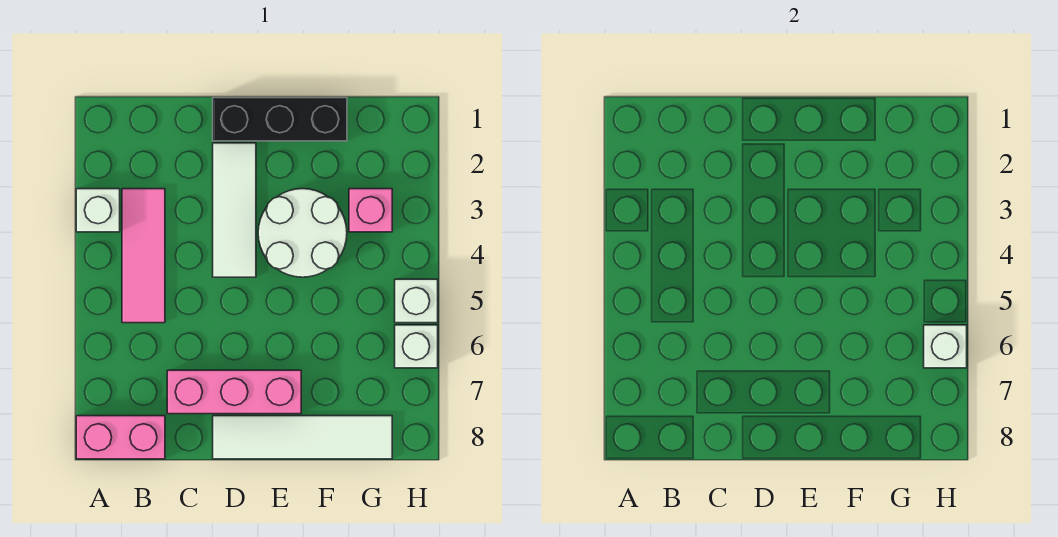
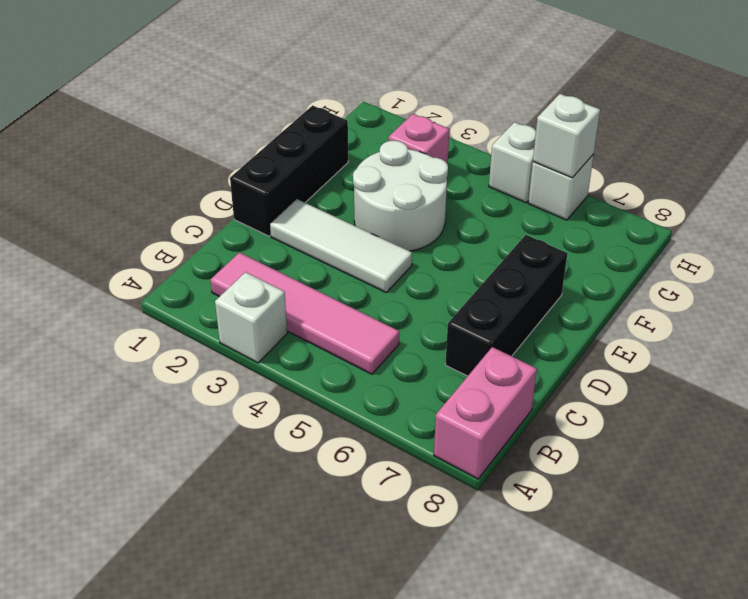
pink 1x3 tile [122,189,165,323] -> pink 1x4 tile [211,253,399,374]
pink 1x3 brick [167,370,301,414] -> black 1x3 brick [445,235,567,376]
white 1x4 tile [213,416,392,459] -> none

